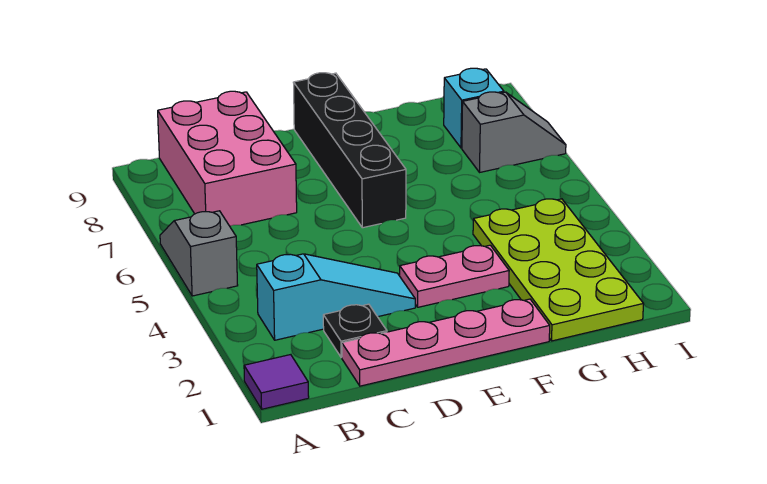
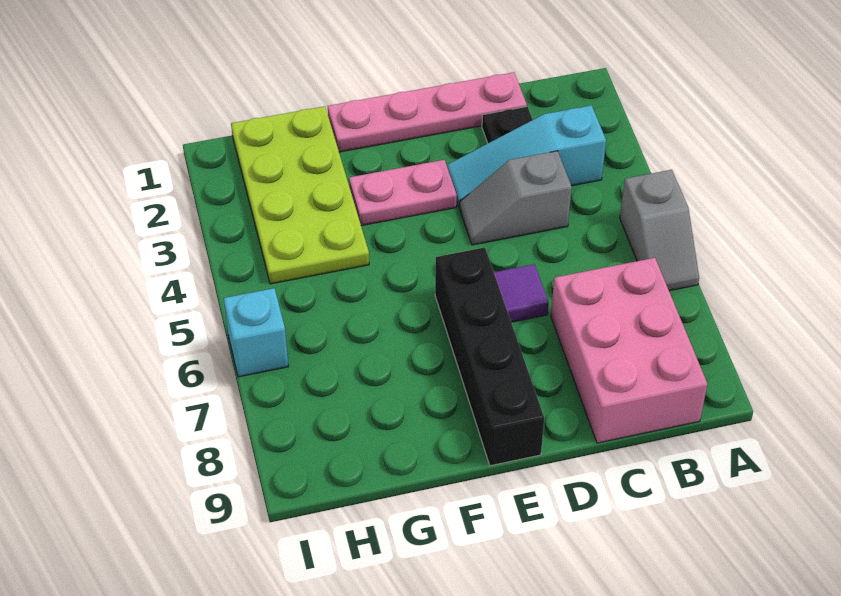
purple 1x1 tile [244,355,309,409] -> purple 1x1 tile moved to [494,264,549,322]
grey 1x2 slope [462,92,566,172] -> grey 1x2 slope moved to [459,151,572,245]
cyan 1x1 brick [444,68,504,148] -> cyan 1x1 brick moved to [224,288,289,377]

